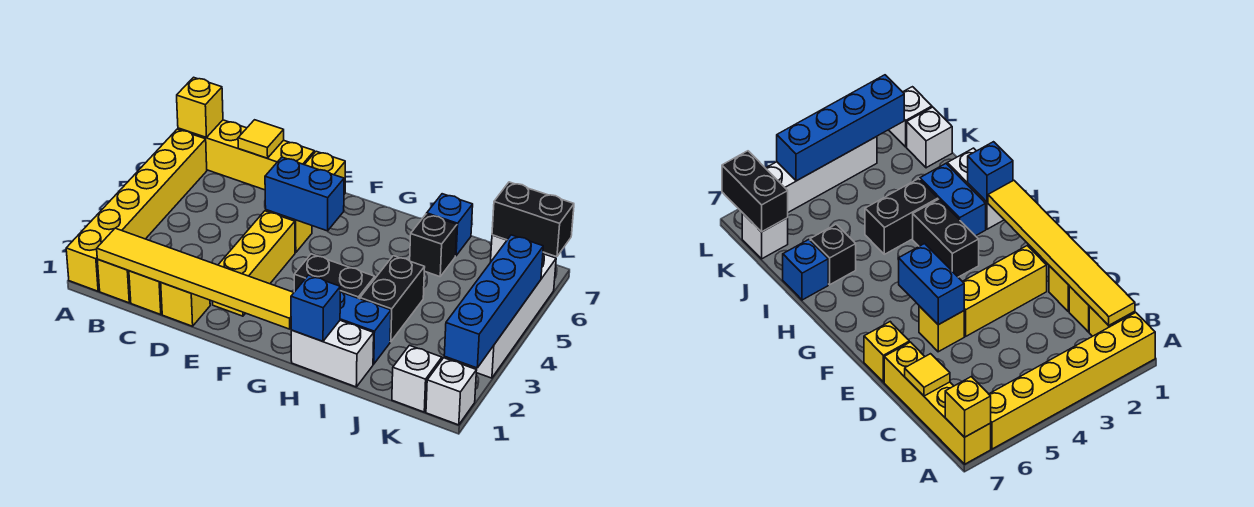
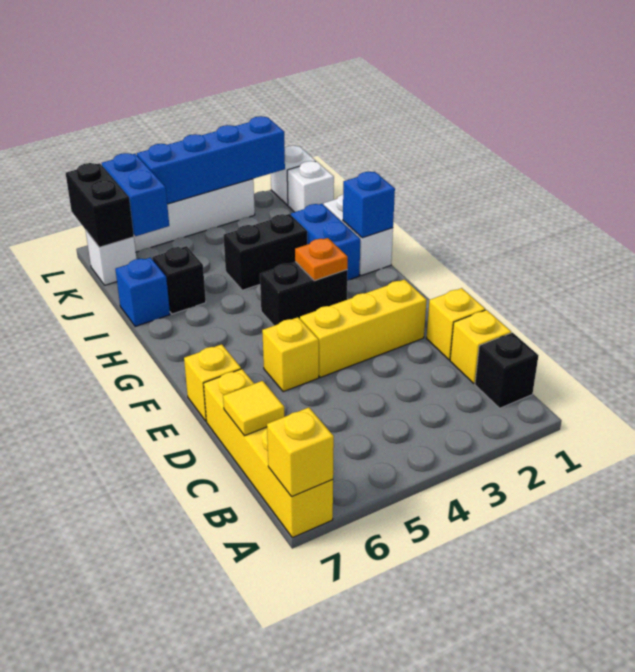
yellow 1x6 brick [66,129,207,291] -> none
yellow 1x1 brick [97,260,131,303] -> black 1x1 brick [475,333,538,408]
yellow 1x6 tile [97,228,294,329] -> none
blue 1x2 brick [265,157,344,231] -> blue 1x2 brick moved to [102,153,169,236]
black 1x2 brick [294,254,375,299] -> black 1x2 brick turned to [260,262,347,326]
none -> orange 1x1 plate [295,238,348,281]

